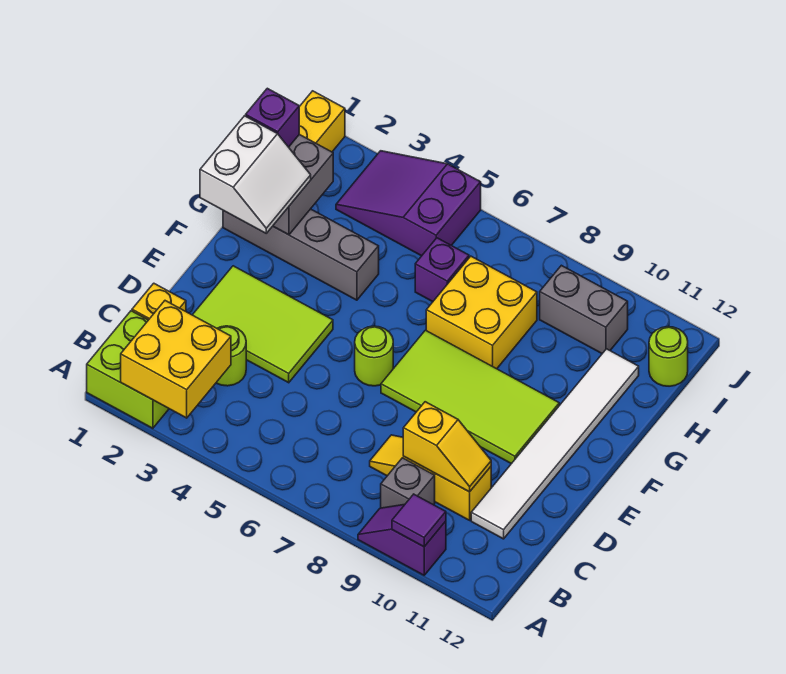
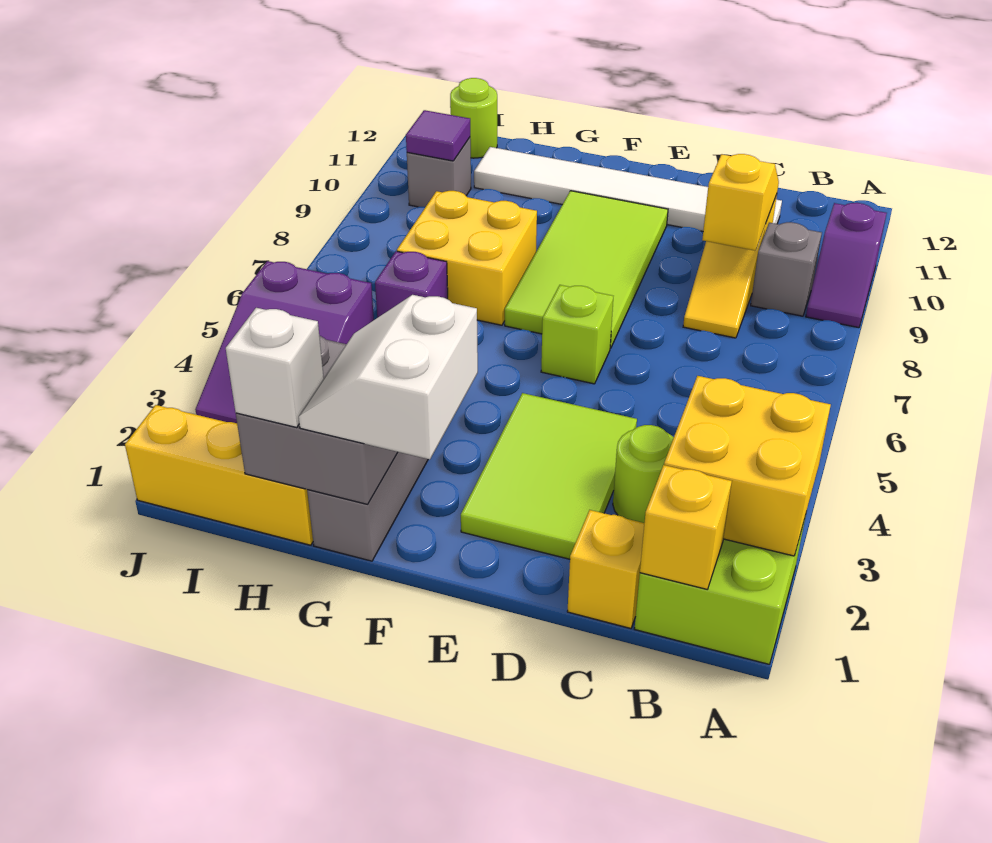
purple 1x1 tile [392,494,446,547] -> purple 1x1 tile moved to [406,110,470,161]
none -> yellow 1x1 brick [640,465,732,589]
lime 1x1 round brick [355,326,393,386] -> lime 1x1 brick [541,285,613,384]
white 2x2 slope [200,116,311,233] -> white 2x2 slope turned to [299,295,478,459]
purple 1x1 brick [246,88,299,147] -> white 1x1 brick [226,308,324,427]
grey 1x2 brick [540,265,628,354] -> grey 1x1 brick [407,137,471,207]

